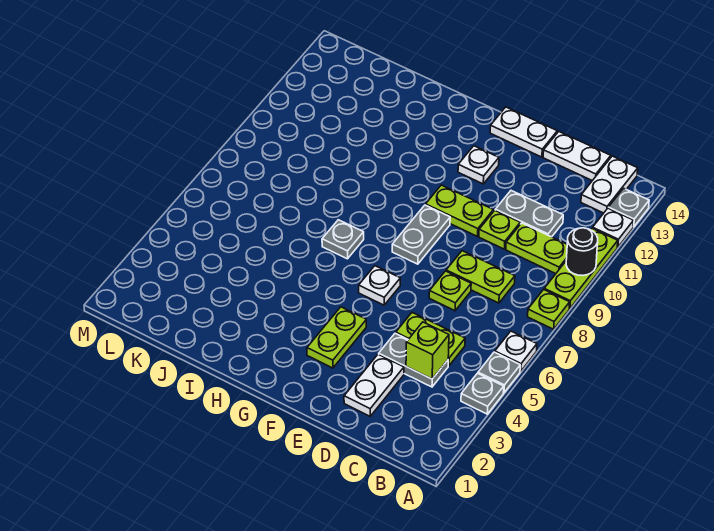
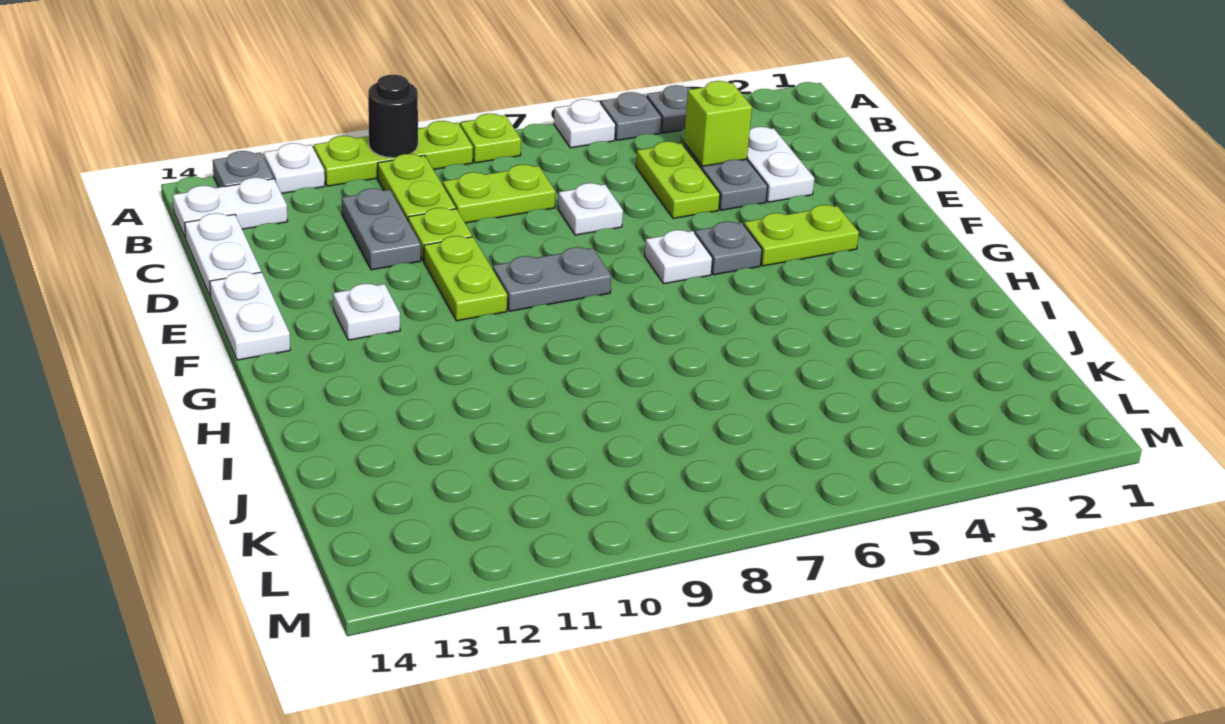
lime 1x2 plate [446,251,515,303] -> lime 1x2 plate turned to [443,164,555,223]
white 1x2 plate [344,354,404,416] -> white 1x2 plate turned to [747,127,814,202]
lime 1x1 plate [429,271,471,311] -> white 1x1 plate [558,183,623,235]
grey 1x1 plate [322,220,364,259] -> grey 1x1 plate moved to [695,221,762,275]

